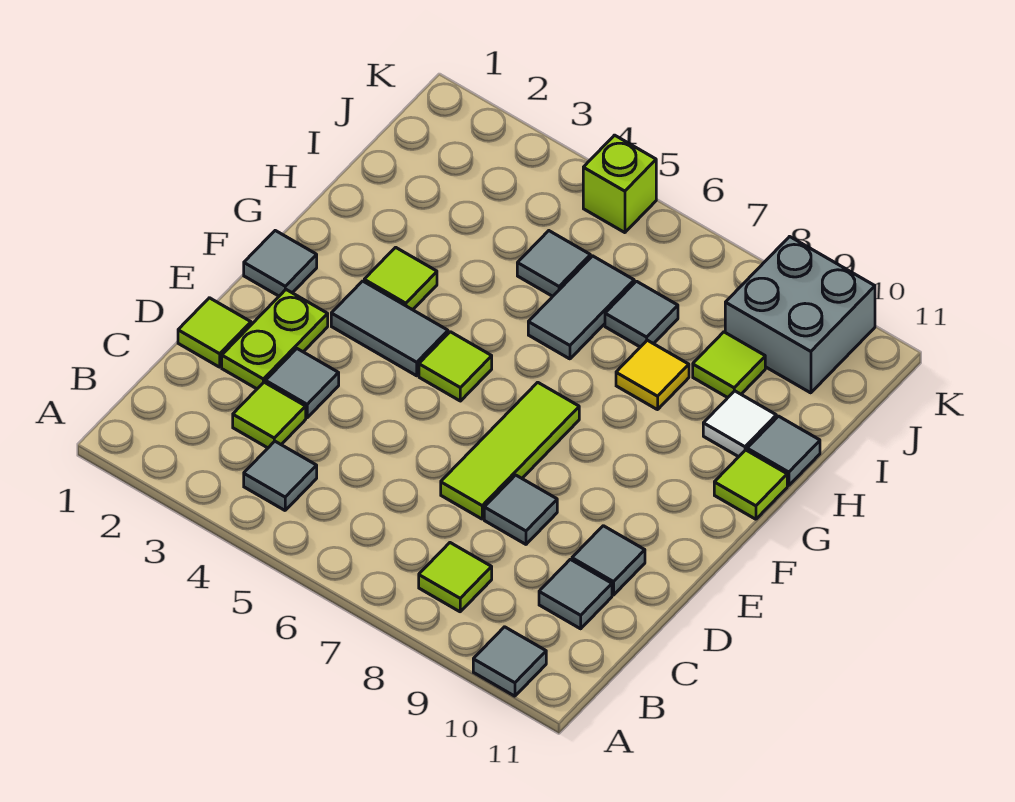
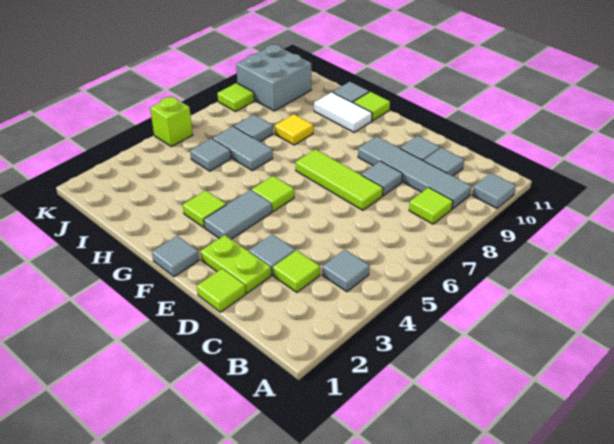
none -> grey 1x4 tile [358,136,472,209]
white 1x1 tile [703,391,776,457] -> white 1x2 tile [314,92,372,132]
lime 1x1 tile [693,332,765,398] -> lime 1x1 tile moved to [218,83,255,111]

